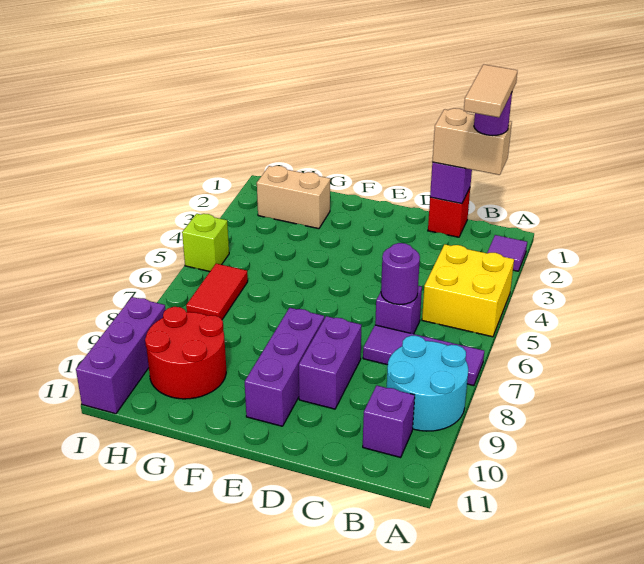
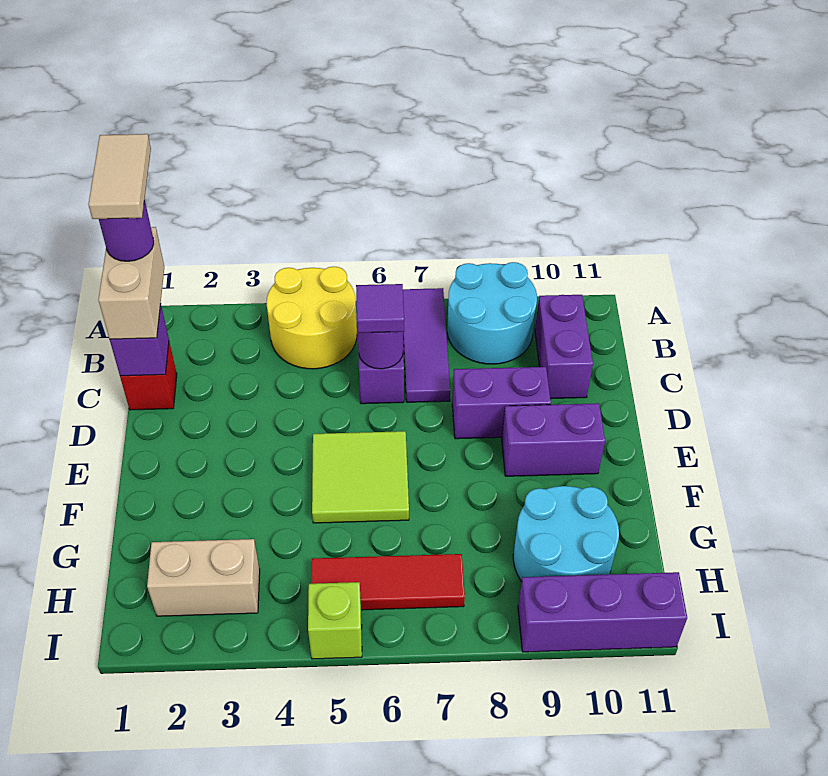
purple 1x1 tile [487,235,527,271] -> purple 1x1 tile moved to [356,284,404,333]
yellow 2x2 brick [422,244,514,337] -> yellow 2x2 round brick [267,267,357,369]
tan 1x2 tile [464,64,517,117] -> tan 1x2 tile turned to [88,134,151,219]
purple 1x1 brick [363,385,415,458] -> purple 1x2 brick [535,295,593,399]
none -> lime 2x2 tile [312,431,409,523]
purple 1x3 brick [245,308,325,426] -> purple 1x2 brick [502,403,605,476]
tan 1x2 brick [257,166,330,229] -> tan 1x2 brick turned to [147,539,260,616]
red 2x2 round brick [145,307,226,399] -> cyan 2x2 round brick [513,486,619,581]
red 1x2 tile [186,264,248,319] -> red 1x3 tile [311,554,465,610]

